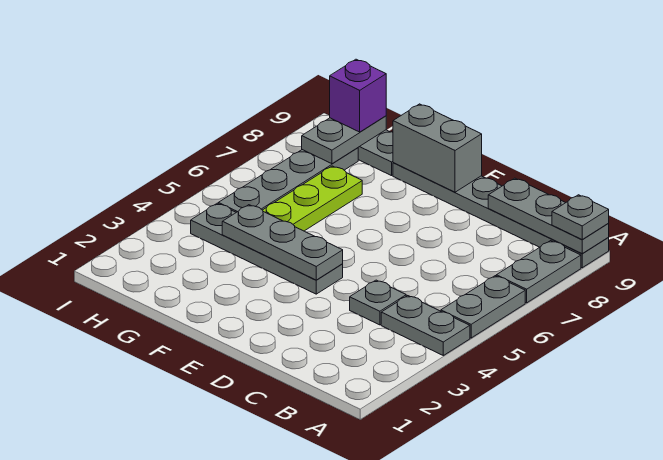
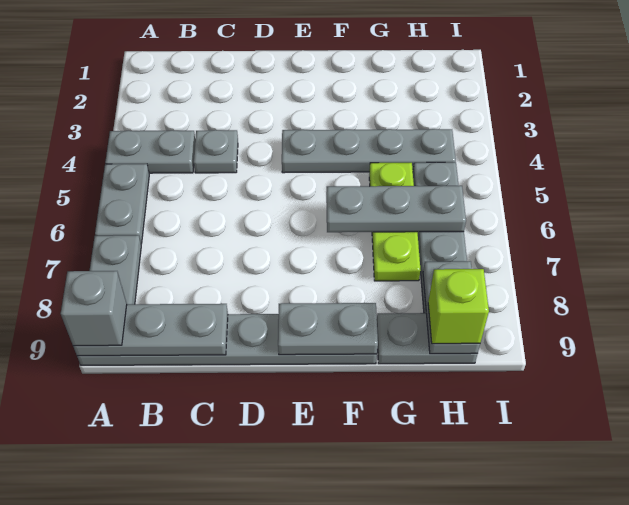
grey 1x1 plate [552,195,609,240] -> grey 1x1 brick [61,271,127,346]
grey 1x3 plate [222,205,343,280] -> grey 1x3 plate moved to [326,186,466,232]
grey 1x2 brick [393,104,482,192] -> grey 1x2 plate [278,303,378,355]
purple 1x1 brick [330,59,386,132] -> lime 1x1 brick [428,269,489,344]

